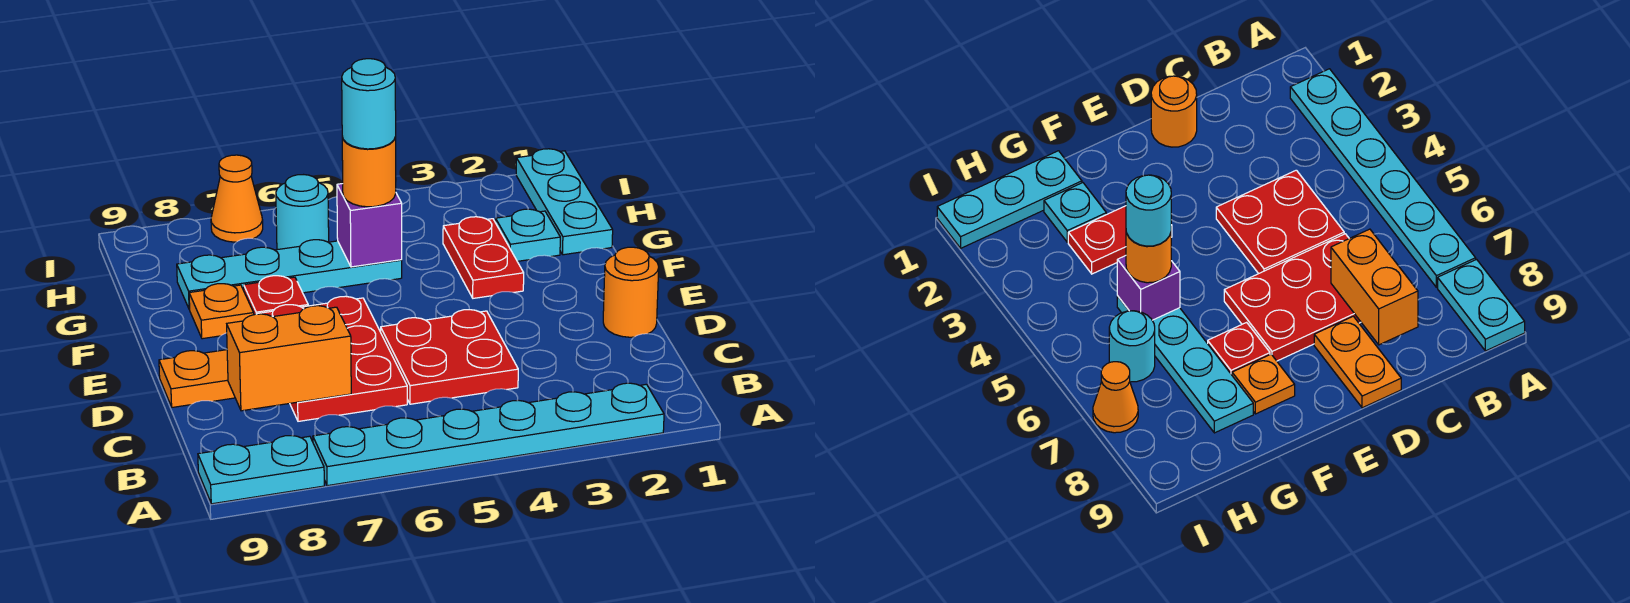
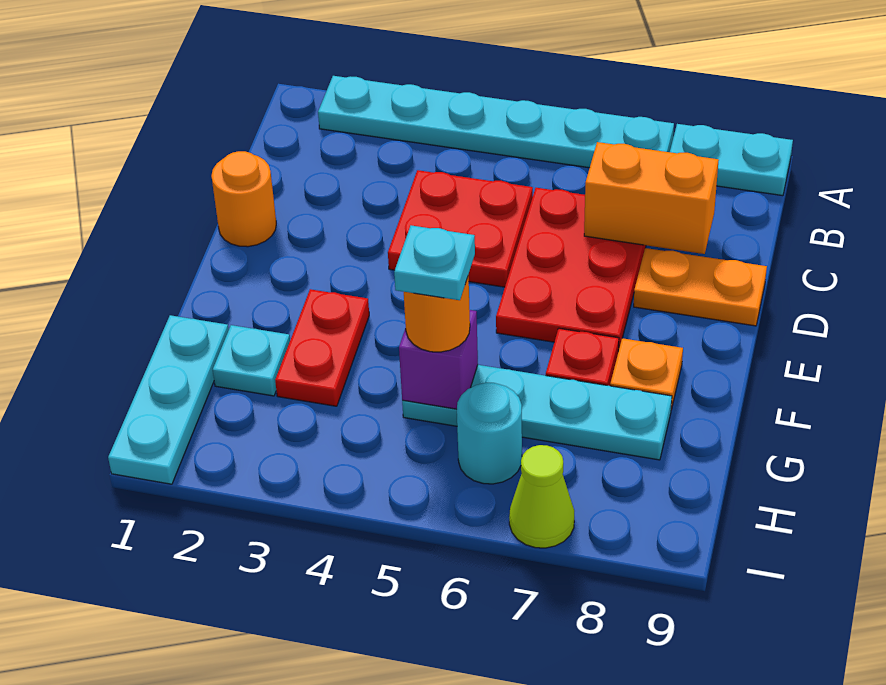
cyan 1x1 round brick [342,59,396,149] -> cyan 1x1 plate [394,225,475,300]
orange 1x1 cone [211,155,263,242] -> lime 1x1 cone [509,445,574,548]

